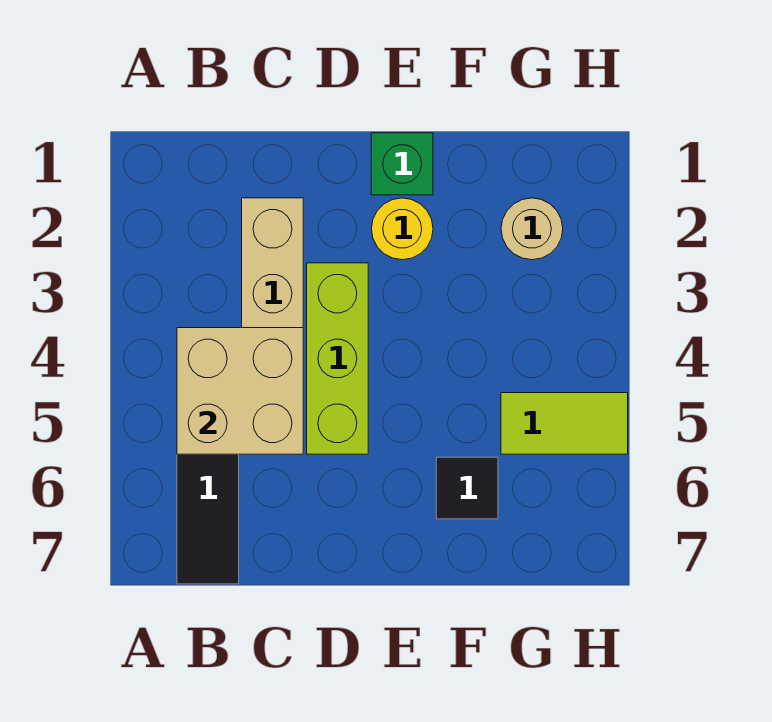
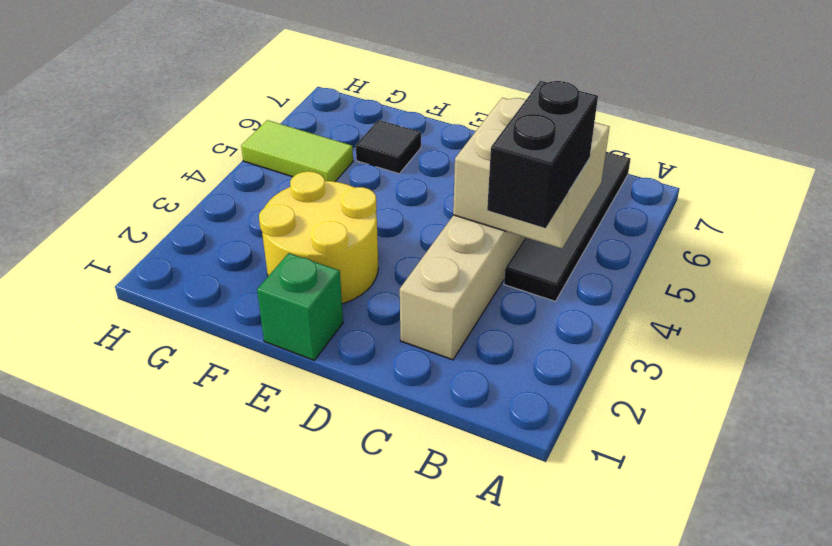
none -> black 1x2 brick [487,81,598,228]
lime 1x3 brick [307,263,368,454] -> none
yellow 1x1 round brick [371,198,433,260] -> yellow 2x2 round brick [259,171,378,304]
tan 1x1 round brick [501,198,563,260] -> none

